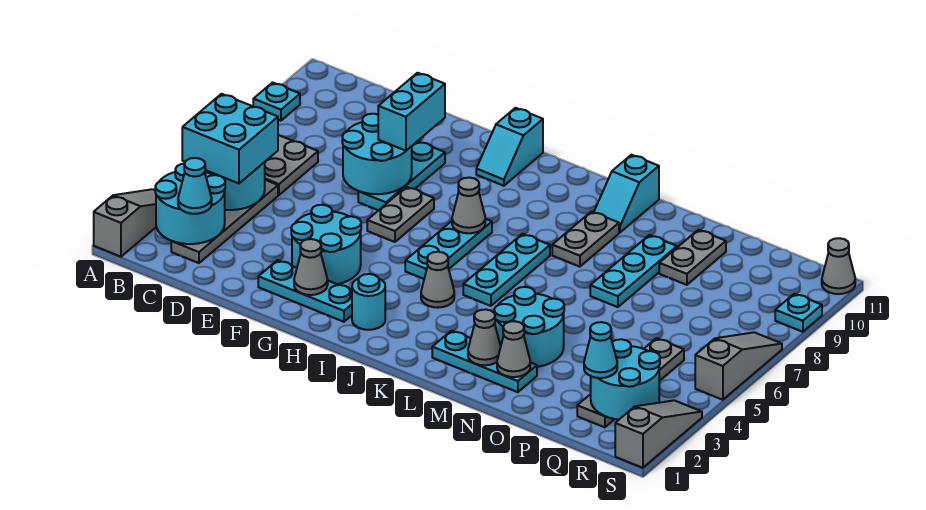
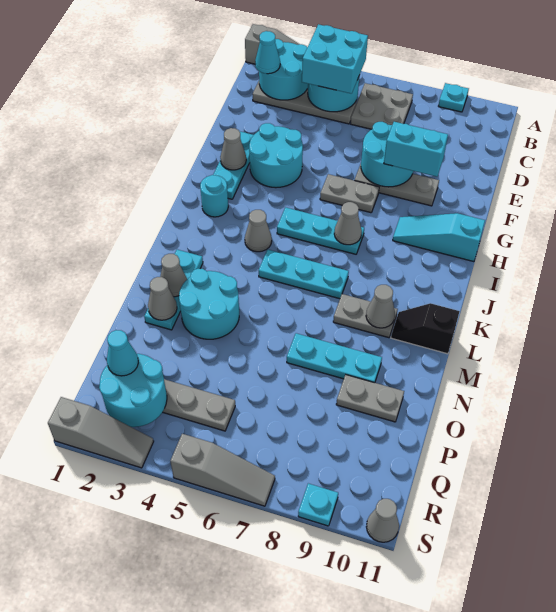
cyan 1x3 plate [358,141,445,210] -> grey 1x3 plate [354,164,439,206]
cyan 1x2 slope [476,108,543,186] -> cyan 1x3 slope [393,213,485,262]
none -> grey 1x1 cone [366,285,395,328]
cyan 1x2 slope [594,155,659,233] -> black 1x2 slope [391,303,460,354]

